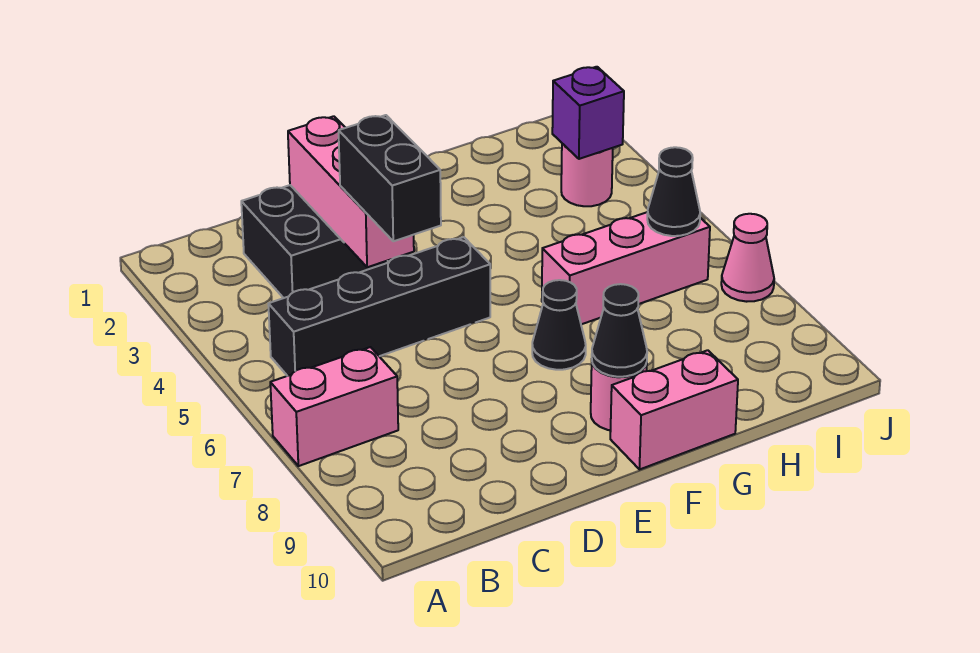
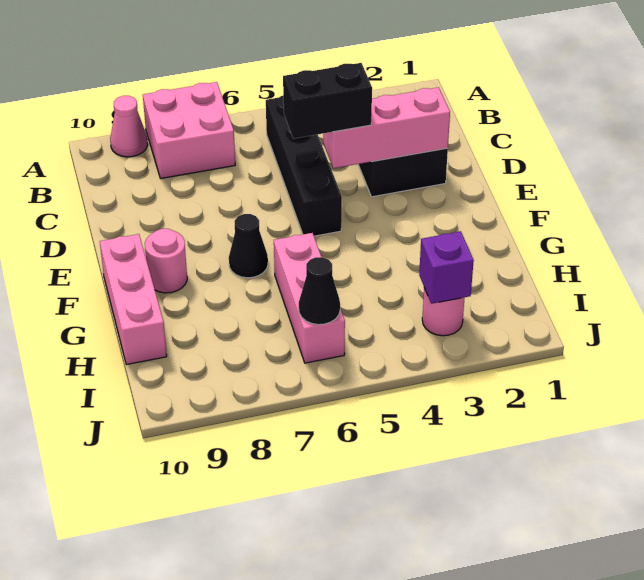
pink 1x2 brick [270,347,398,466] -> pink 2x2 brick [143,82,235,178]
black 1x1 cone [592,284,647,377] -> none
pink 1x2 brick [610,350,738,470] -> pink 1x3 brick [100,234,167,365]
pink 1x1 cone [721,214,774,302] -> pink 1x1 cone moved to [110,96,148,157]

